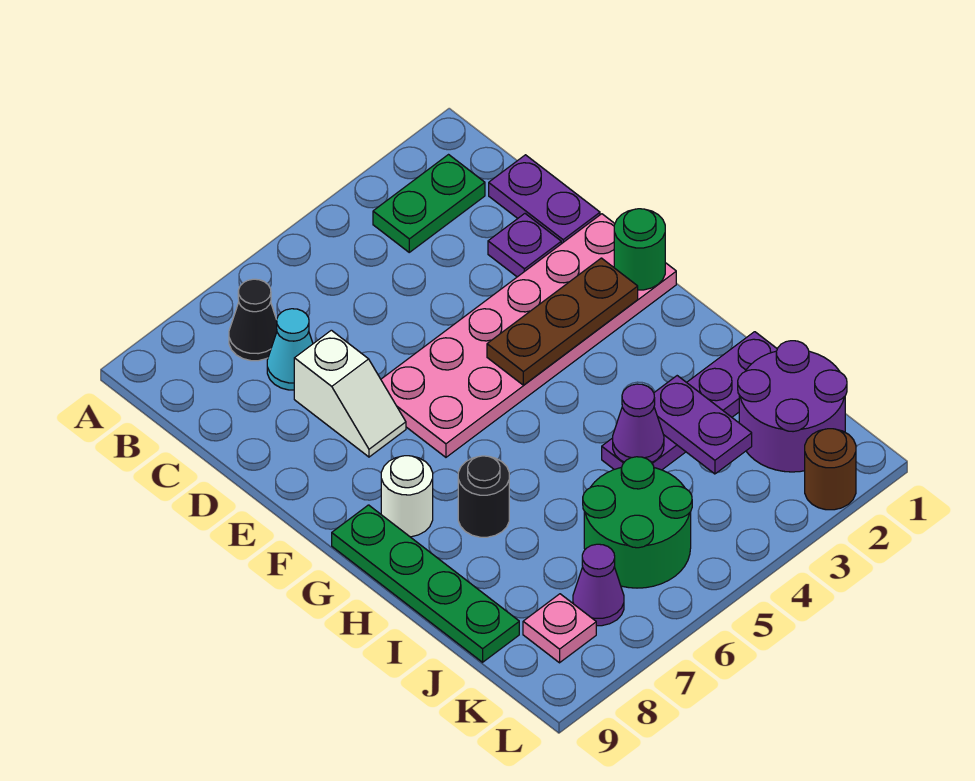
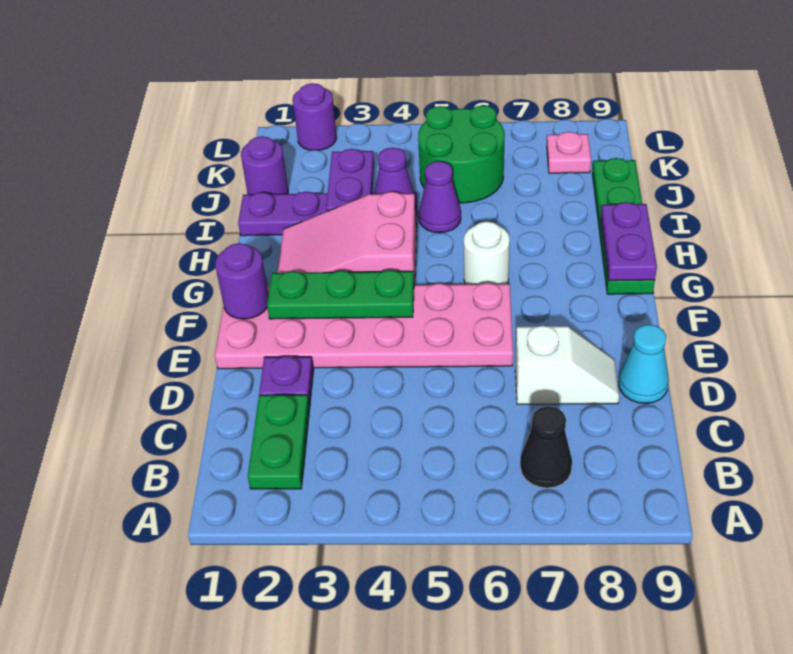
green 1x2 plate [373,155,485,252] -> green 1x2 plate turned to [248,395,310,489]
purple 1x2 plate [489,155,600,244] -> purple 1x2 plate moved to [601,202,657,281]
cyan 1x1 cone [267,309,313,390] -> cyan 1x1 cone moved to [619,325,669,404]
white 1x2 slope [294,330,406,457] -> white 1x2 slope turned to [515,326,619,404]
green 1x1 round brick [614,209,665,290] -> purple 1x1 round brick [215,243,268,319]
brown 1x3 plate [487,258,638,385] -> green 1x3 plate [267,270,414,319]
none -> pink 2x3 slope [277,192,416,285]
white 1x1 round brick [381,456,433,537] -> white 1x1 round brick moved to [464,221,510,284]
black 1x1 round brick [458,456,509,537] -> none
purple 2x2 round brick [738,341,847,472] -> purple 1x1 round brick [241,136,288,195]
purple 1x1 cone [573,544,624,626] -> purple 1x1 cone moved to [419,161,461,233]
brown 1x1 round brick [805,429,856,510] -> purple 1x1 round brick [293,83,337,150]

